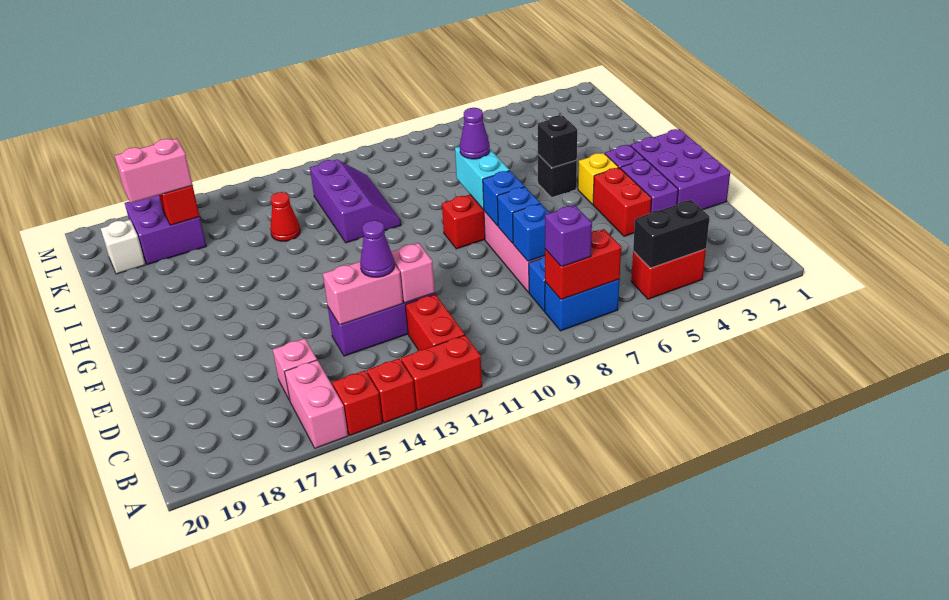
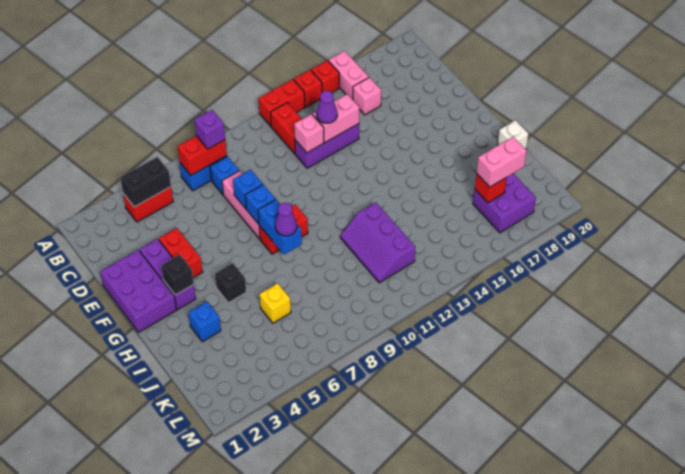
blue 1x1 brick [513,204,549,261] -> blue 1x1 brick moved to [189,302,221,342]
yellow 1x1 brick [578,153,619,204] -> yellow 1x1 brick moved to [260,283,291,323]
cyan 1x2 brick [455,146,509,209] -> blue 1x2 brick [258,199,302,255]
black 1x1 brick [538,116,577,168] -> black 1x1 brick moved to [161,255,194,295]
red 1x1 cone [270,192,300,241] -> none
white 1x1 brick [101,220,146,274] -> white 1x1 brick moved to [498,120,528,149]

